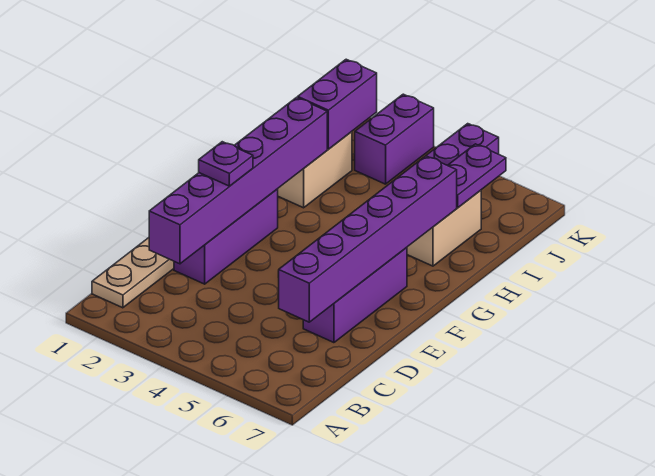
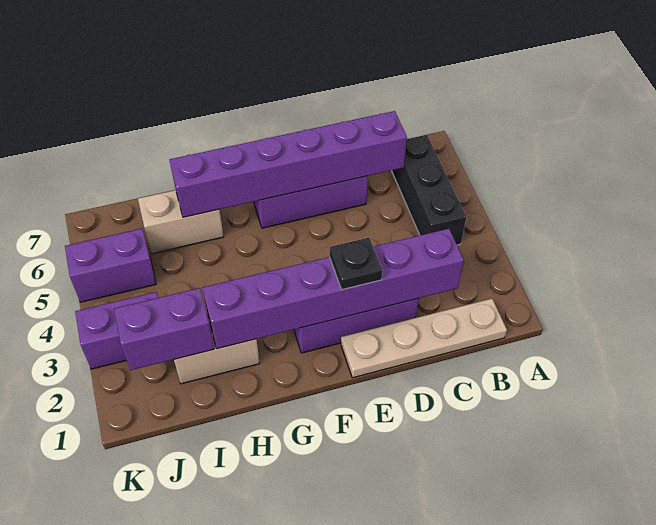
none -> black 1x3 brick [392,135,466,245]
purple 1x1 plate [199,142,253,186] -> black 1x1 plate [330,238,382,290]
purple 1x2 plate [448,144,506,208] -> none

